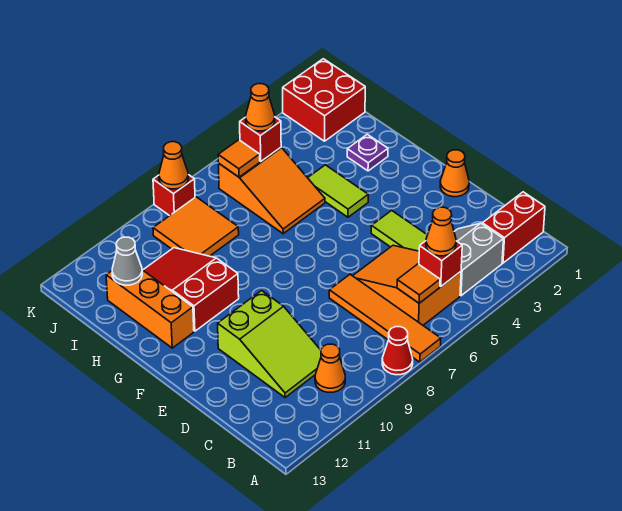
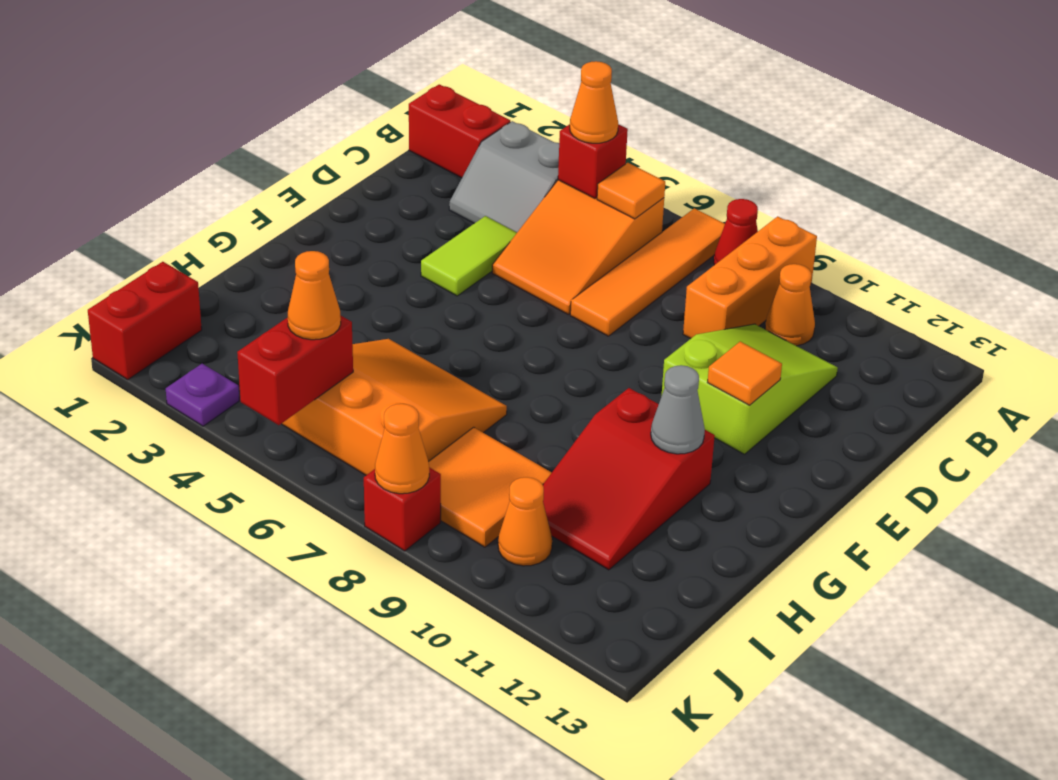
orange 1x1 cone [440,150,469,197] -> orange 1x1 cone moved to [498,477,552,566]
lime 1x2 tile [308,165,368,217] -> none
orange 1x3 brick [106,270,194,348] -> orange 1x3 brick moved to [683,216,817,339]
purple 1x1 plate [347,134,388,171] -> purple 1x1 plate moved to [166,364,239,426]
orange 2x3 slope [218,147,325,234] -> orange 3x3 slope [282,339,507,475]
grey 1x1 cone [112,237,142,285] -> grey 1x1 cone moved to [651,365,705,454]
red 2x2 brick [283,59,365,141] -> red 1x2 brick [88,262,202,379]
red 1x1 brick [240,117,281,161] -> red 1x2 brick [237,315,353,425]
orange 1x1 tile [218,140,260,177] -> orange 1x1 tile moved to [708,342,782,405]

